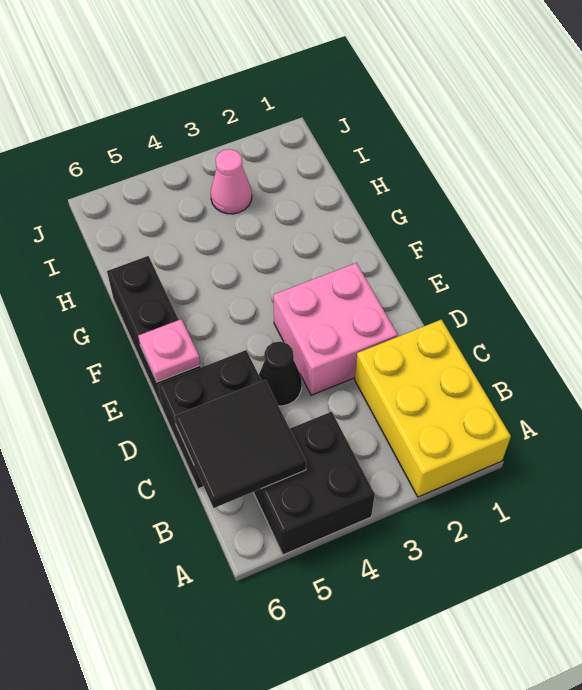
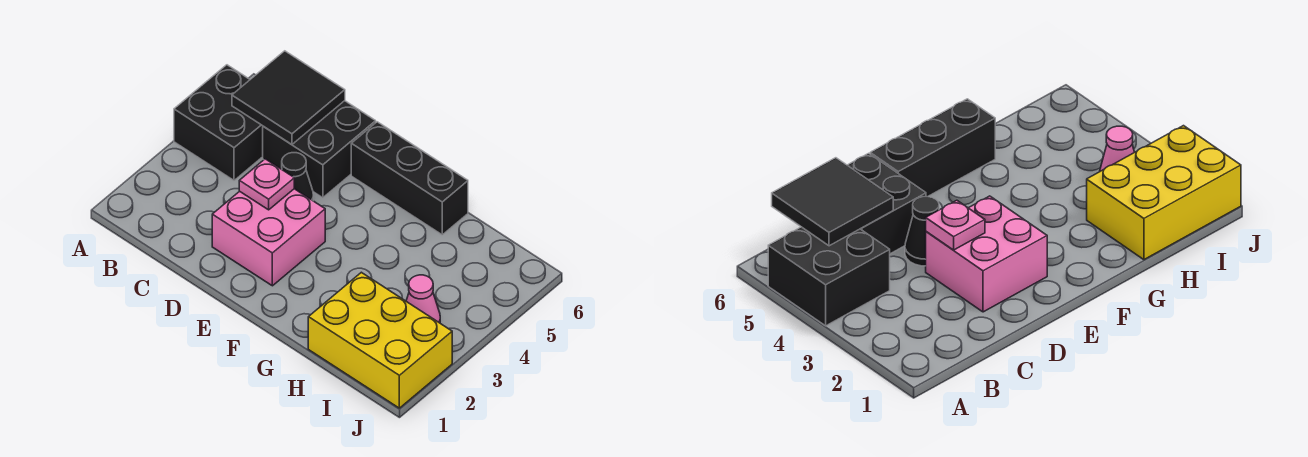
yellow 2x3 brick [355,320,511,497] -> yellow 2x3 brick moved to [308,272,452,408]
pink 1x1 plate [138,319,200,382] -> pink 1x1 plate moved to [239,159,294,210]

